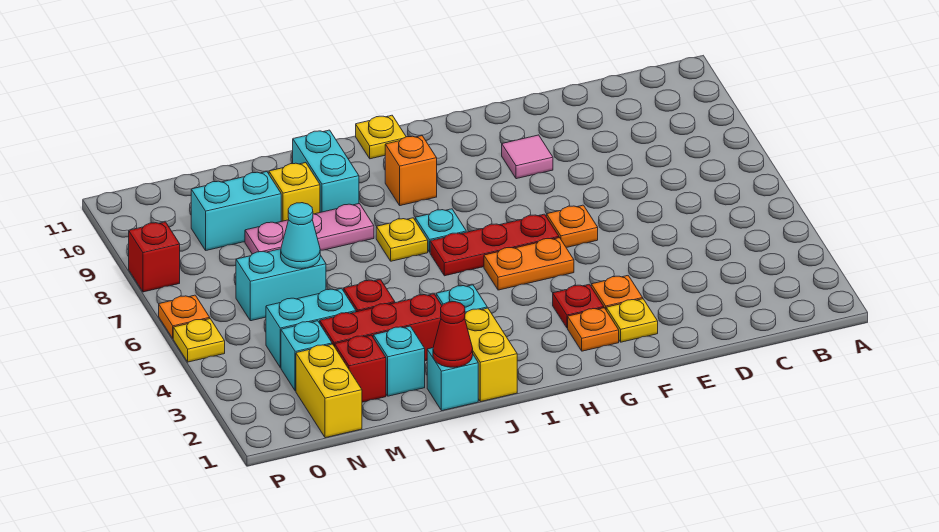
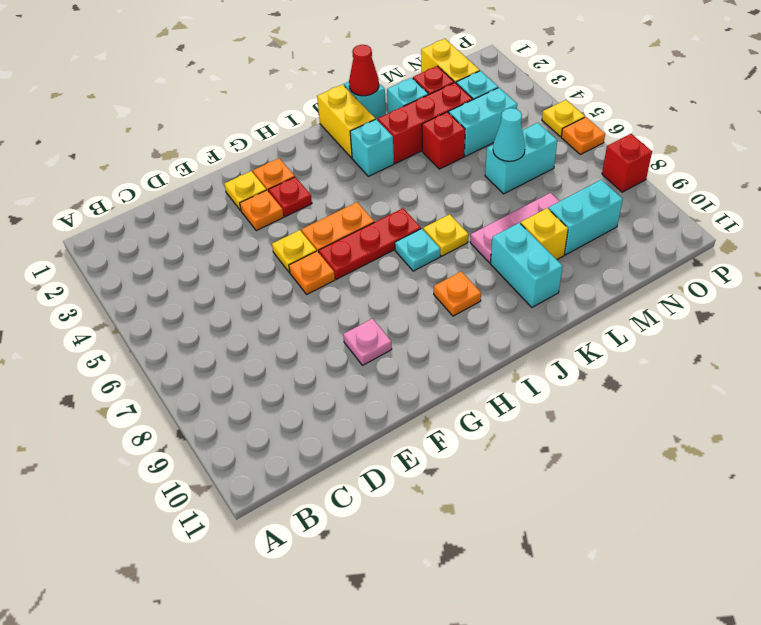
pink 1x1 tile [502,135,553,179] -> pink 1x1 plate [343,319,392,365]
orange 1x1 brick [385,136,437,206] -> orange 1x1 plate [434,271,481,316]
yellow 1x1 plate [356,115,406,159] -> yellow 1x1 plate moved to [272,230,316,272]

